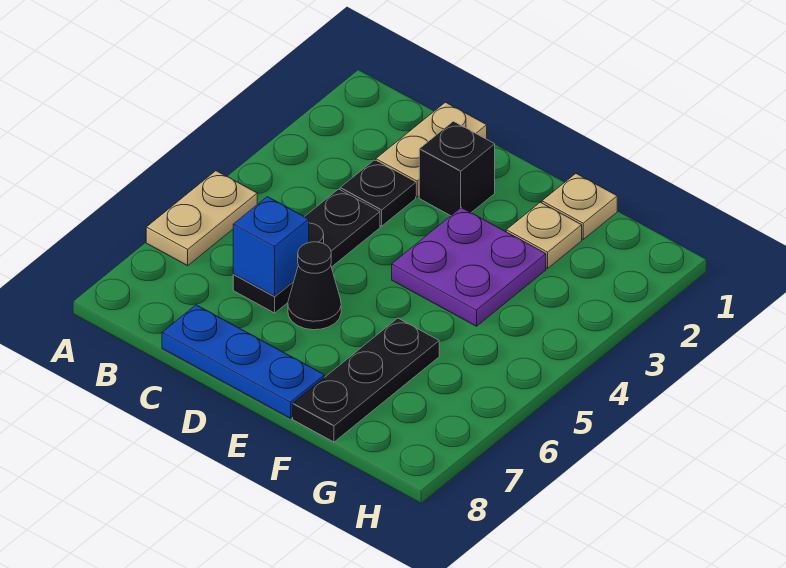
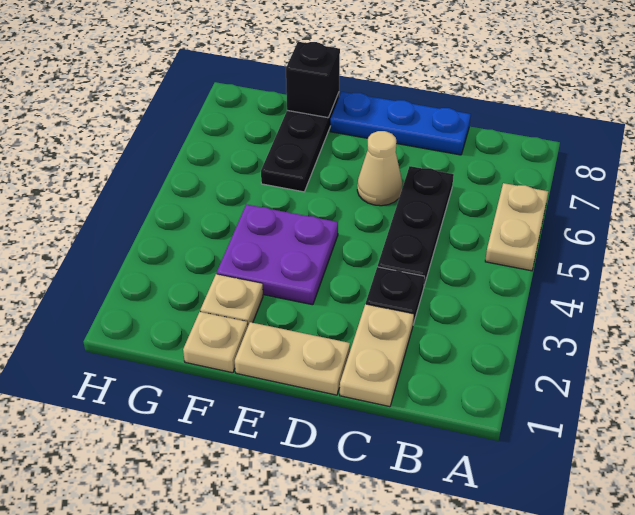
blue 1x1 brick [233,197,309,296] -> none
none -> tan 1x2 plate [235,322,350,395]
black 1x1 brick [419,121,495,216] -> black 1x1 brick moved to [286,42,340,118]
black 1x1 cone [288,242,341,330] -> tan 1x1 cone [357,131,402,206]

